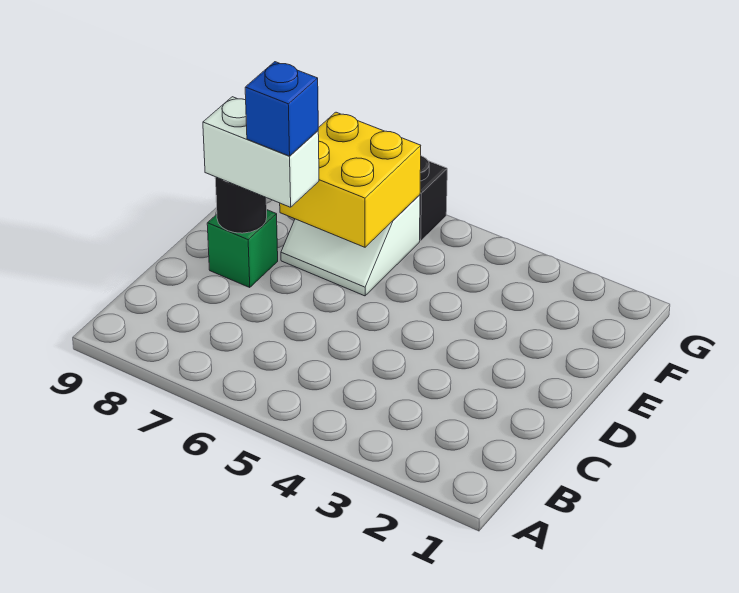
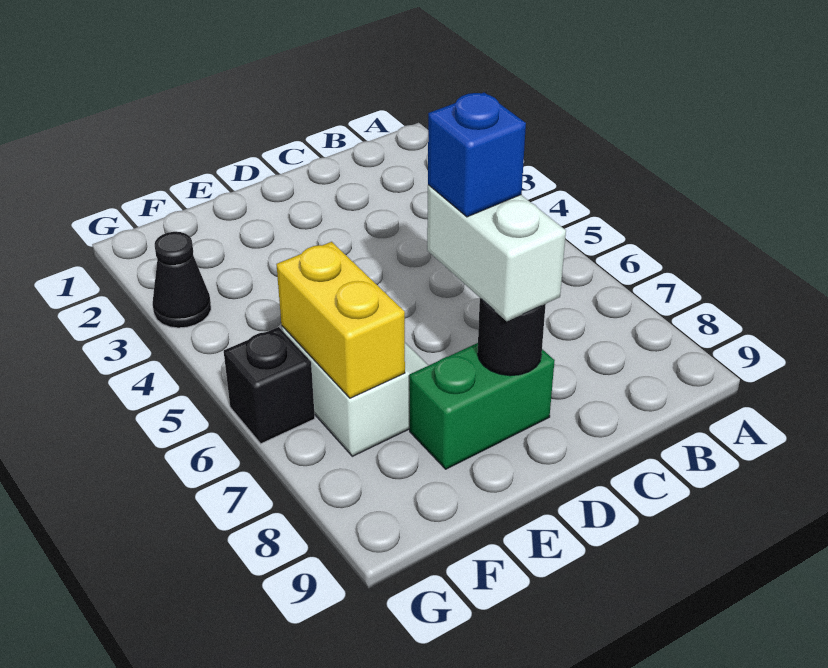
green 1x1 brick [207,210,278,288] -> green 1x2 brick [409,343,555,469]
yellow 2x2 brick [280,112,421,247] -> yellow 1x2 brick [276,242,405,398]
none -> black 1x1 cone [153,232,211,328]

